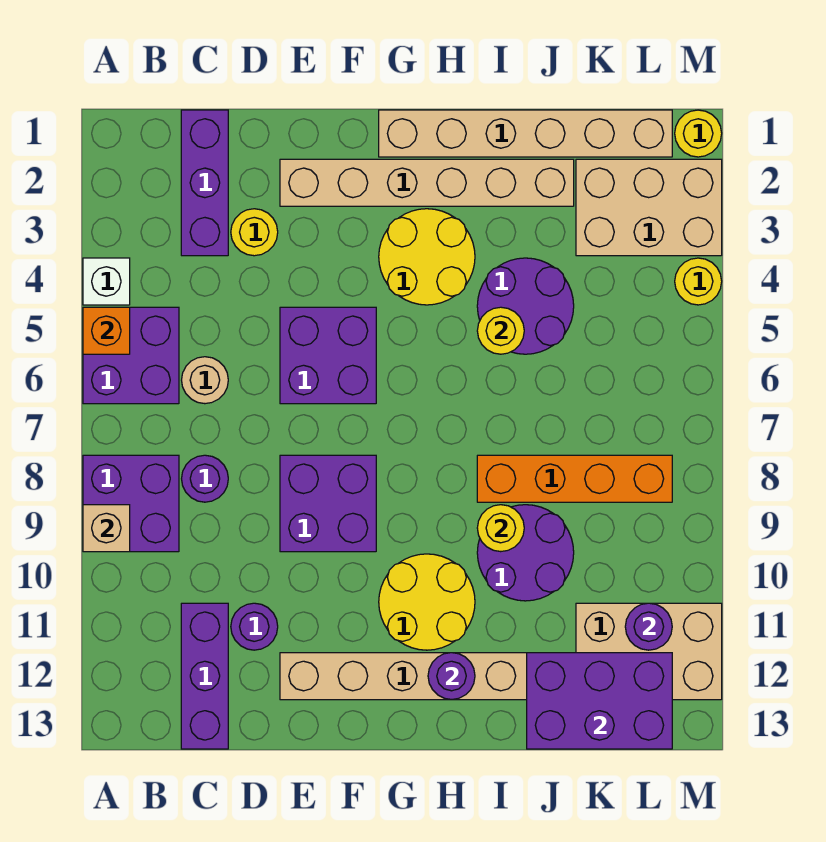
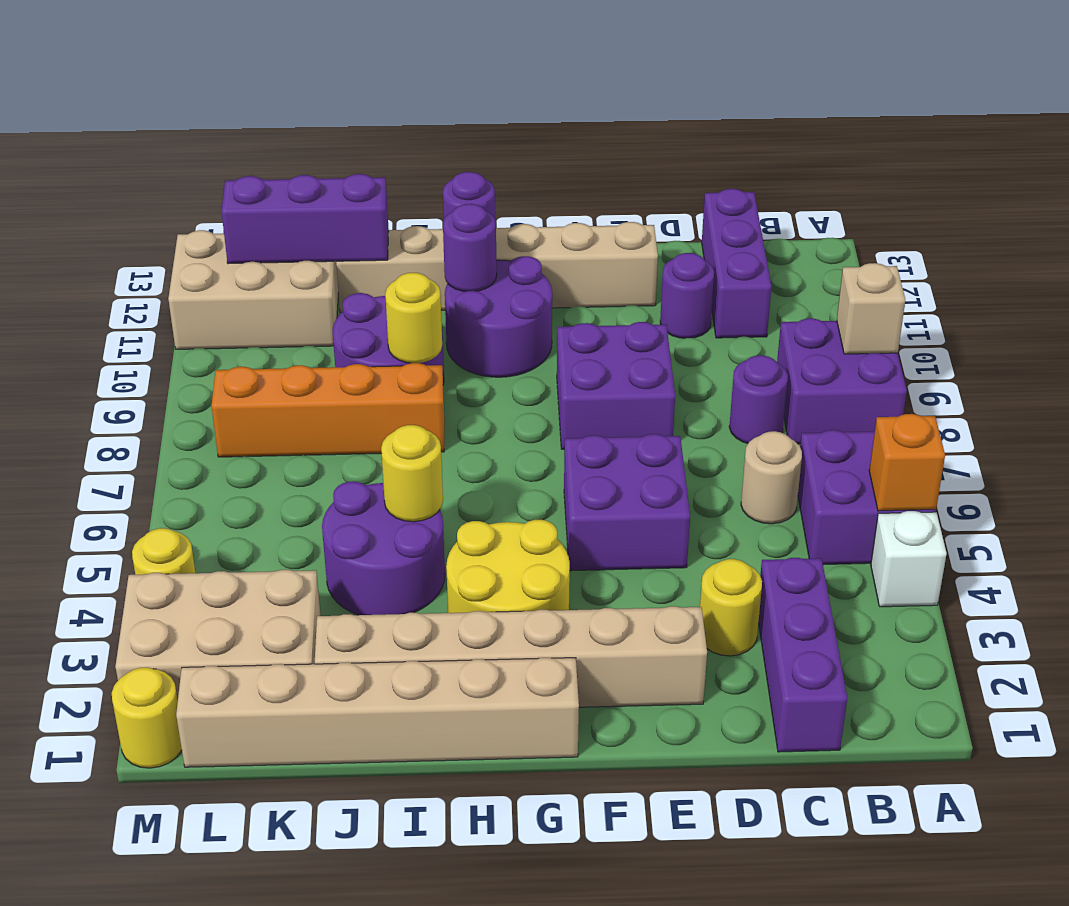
yellow 2x2 round brick [379,554,475,650] -> purple 2x2 round brick [445,256,552,377]
purple 2x3 brick [527,653,672,749] -> purple 1x3 brick [221,174,389,264]
purple 1x1 round brick [625,603,672,650] -> purple 1x1 round brick moved to [443,204,497,291]

